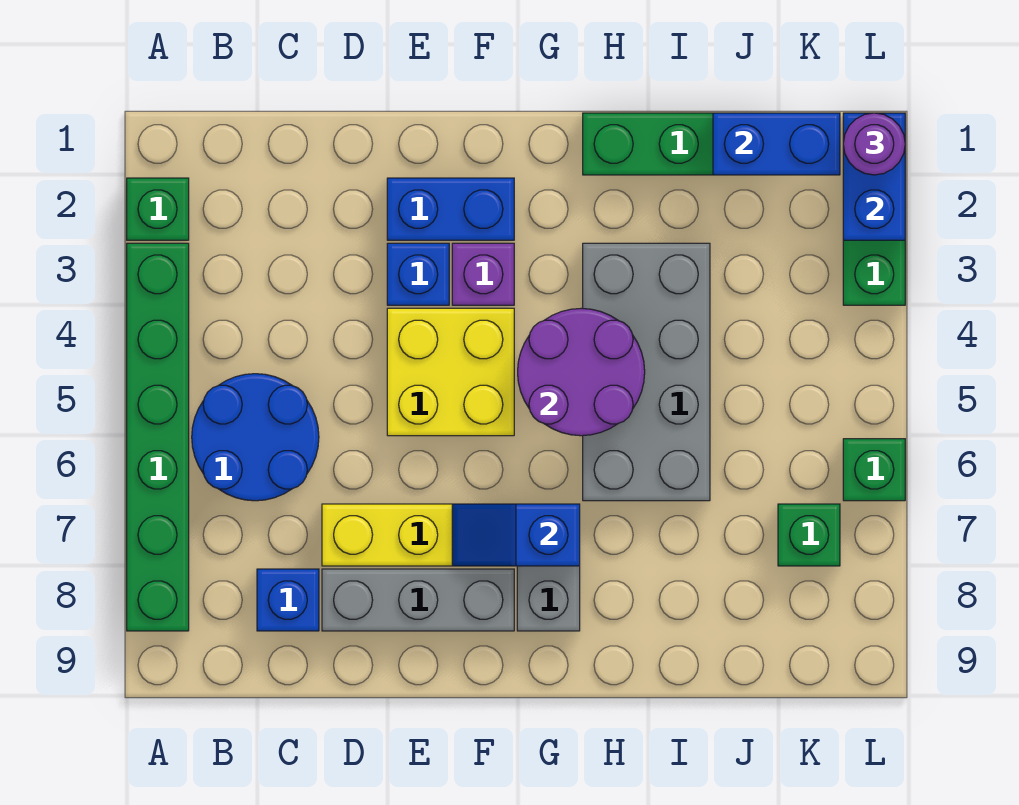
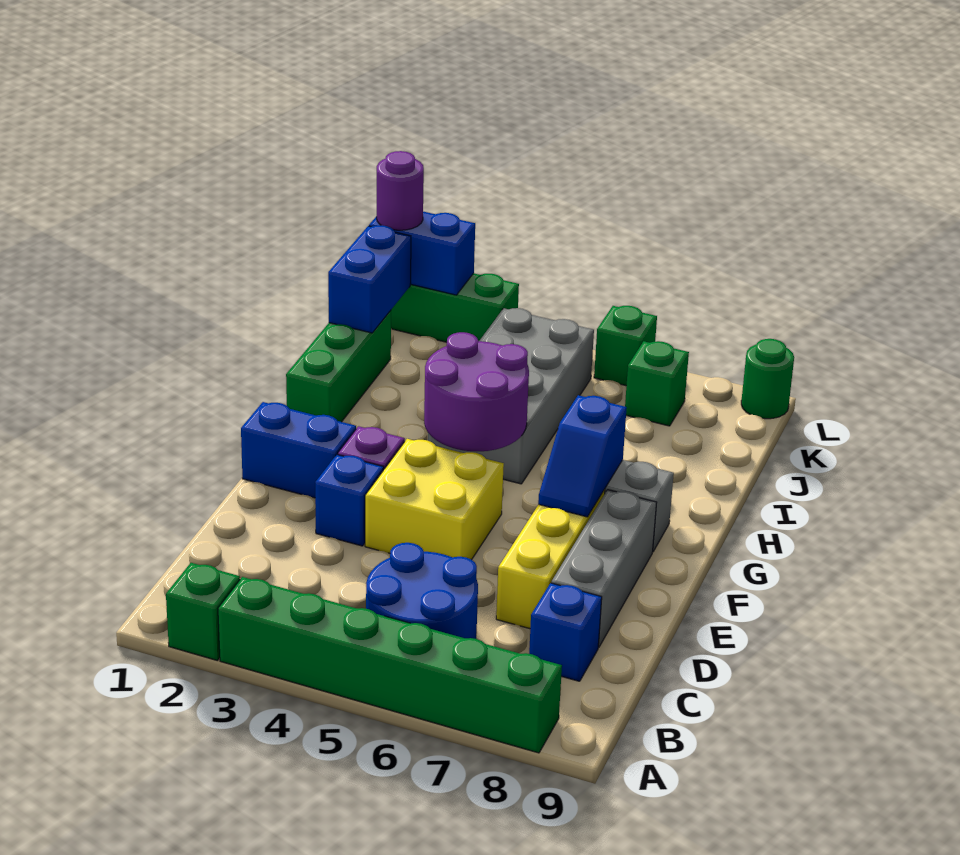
blue 1x2 brick [387,178,514,240] -> blue 1x2 brick turned to [241,402,356,498]
grey 2x4 brick [583,243,710,501] -> grey 2x4 brick turned to [428,308,594,484]
none -> green 1x1 round brick [741,339,794,419]

